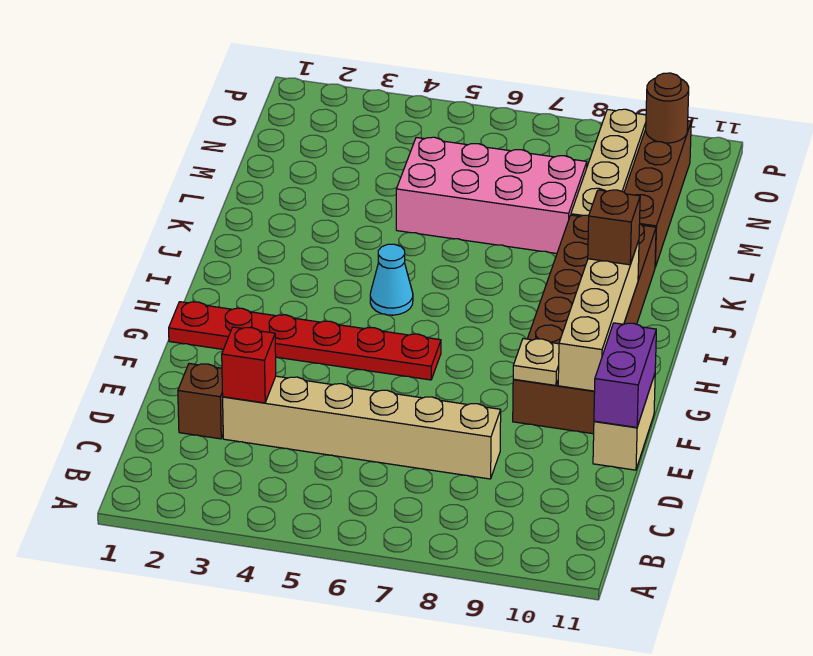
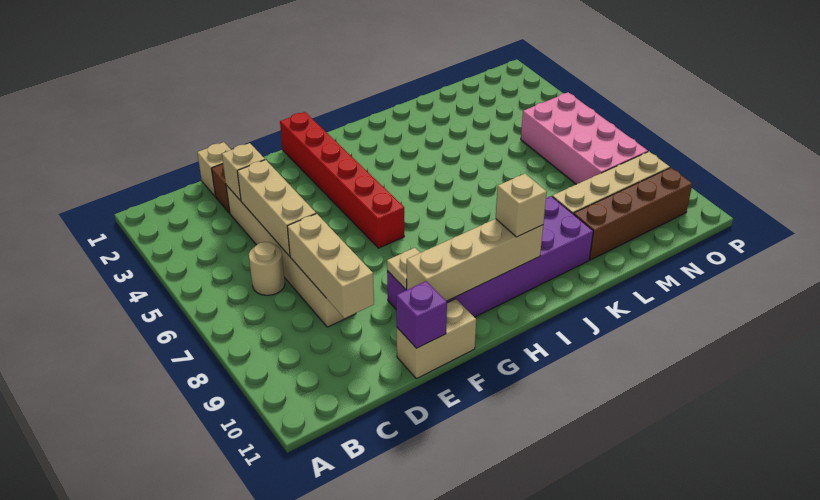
none -> tan 1x1 round brick [249,242,285,295]
none -> tan 1x1 brick [197,142,231,196]
red 1x1 brick [222,327,276,403] -> tan 1x1 brick [222,143,265,201]
none -> tan 1x3 brick [237,160,316,256]
none -> tan 1x3 brick [287,214,374,318]
purple 1x2 brick [594,323,656,427] -> purple 1x1 brick [396,281,447,348]
brown 2x6 brick [513,215,656,434] -> purple 2x6 brick [387,196,593,317]
red 1x6 plate [169,302,441,380] -> red 1x6 brick [280,112,404,248]
cyan 1x1 cone [370,244,413,315] -> none
brown 1x1 brick [588,190,640,265] -> tan 1x1 brick [496,174,547,237]
pink 2x4 brick [396,137,587,254] -> pink 2x4 brick moved to [521,92,648,184]
brown 1x1 round brick [646,73,689,143] -> none

